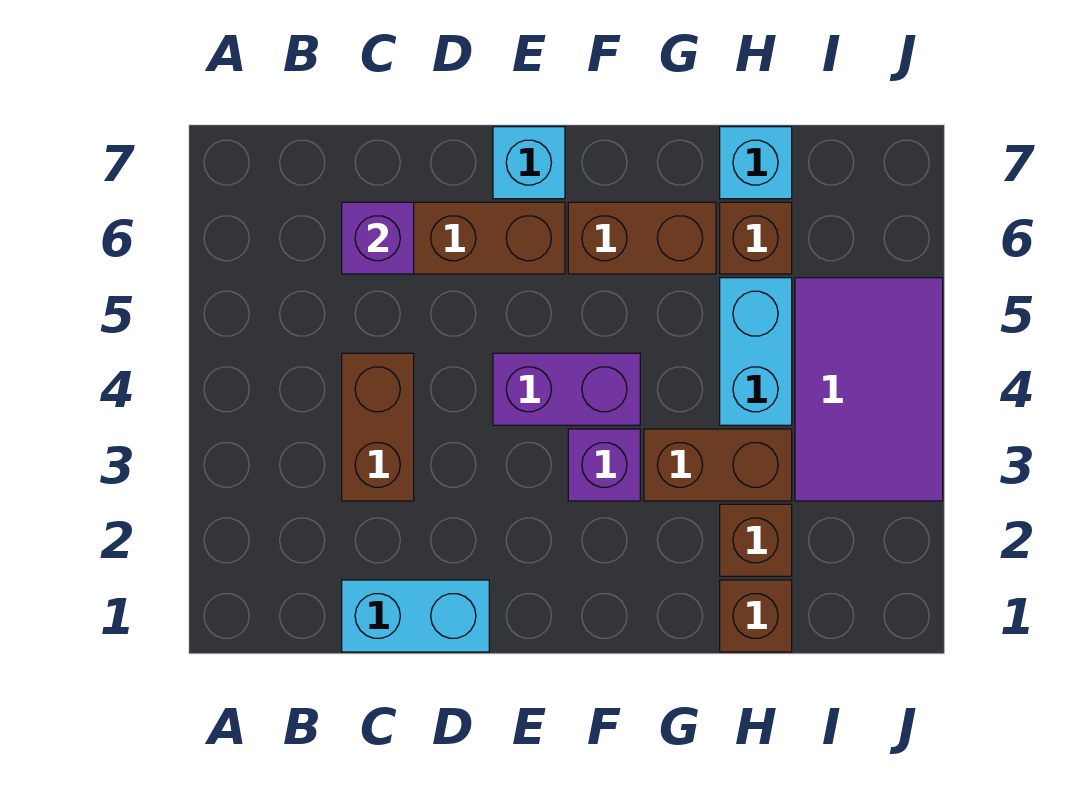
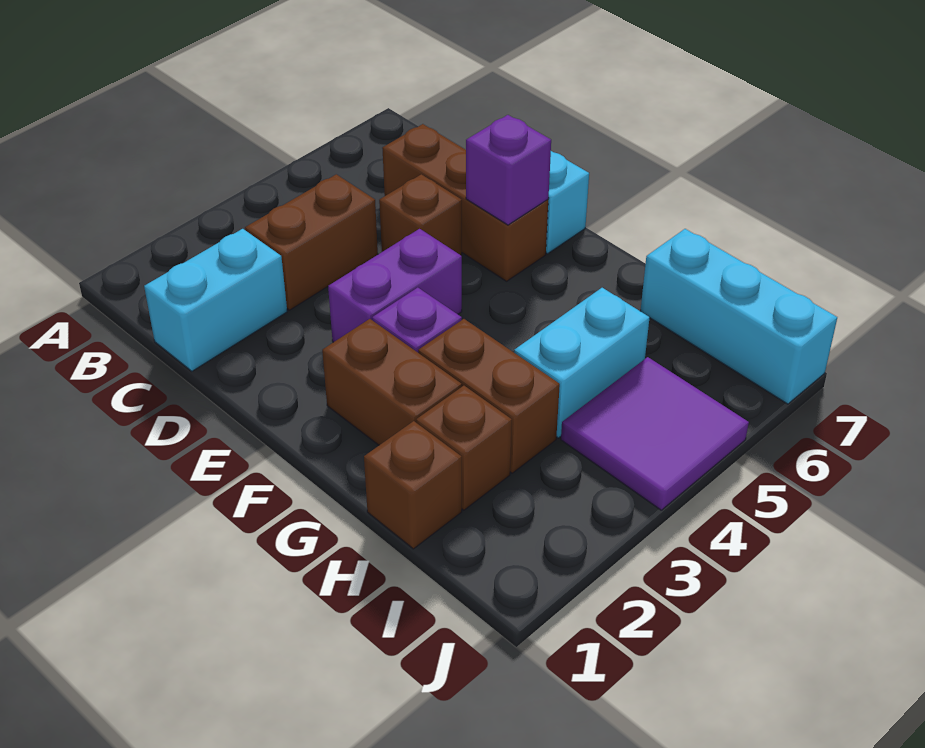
cyan 1x2 brick [342,580,489,652] -> cyan 1x2 brick turned to [144,229,287,371]
purple 1x1 brick [342,202,414,274] -> purple 1x1 brick moved to [466,115,551,225]
purple 1x2 brick [493,353,640,425] -> purple 1x2 brick turned to [328,229,462,342]
brown 1x2 brick [568,202,716,274] -> brown 1x2 brick moved to [322,319,462,445]
brown 1x1 brick [720,202,792,274] -> brown 1x1 brick moved to [379,174,462,255]
cyan 1x1 brick [720,127,792,199] -> cyan 1x3 brick [641,229,837,404]
purple 2x3 tile [795,278,943,501] -> purple 2x2 tile [561,357,749,510]

